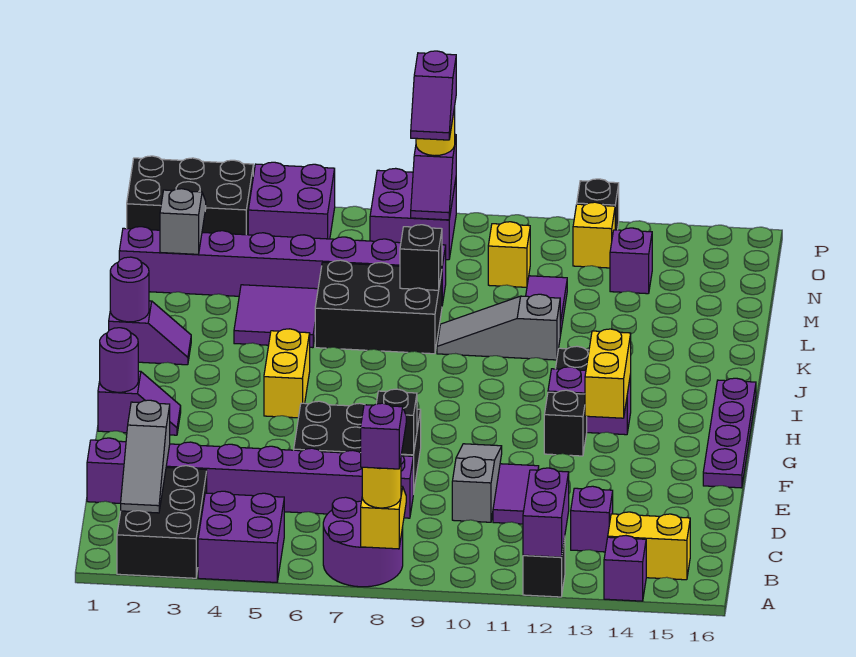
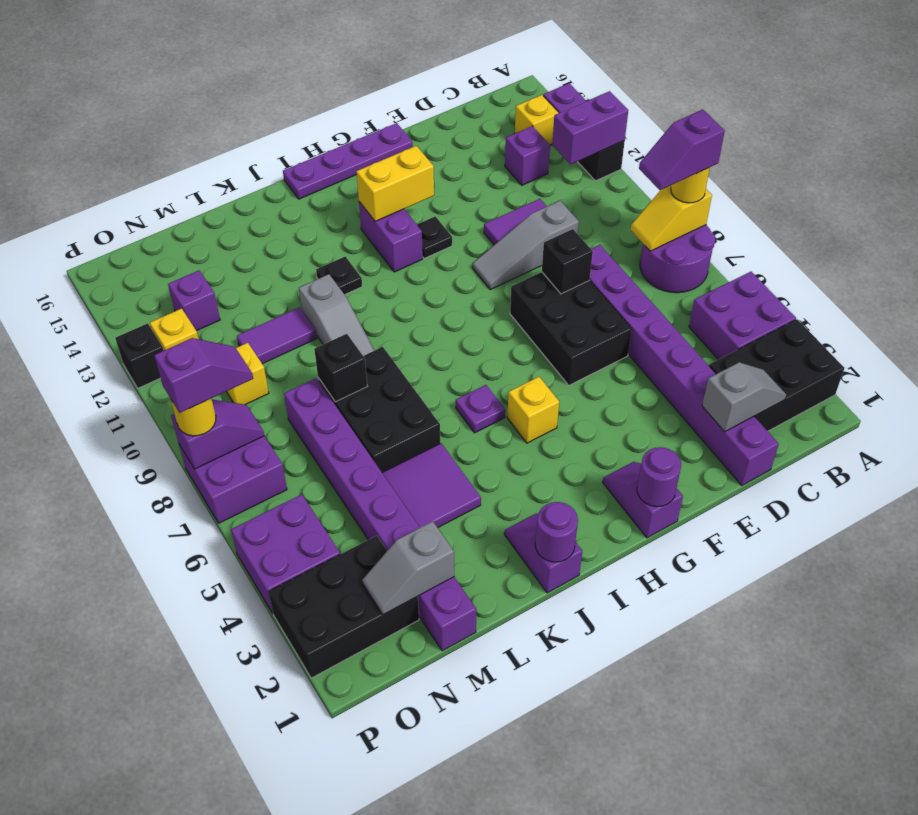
grey 1x3 slope [121,400,170,513] -> grey 1x2 slope [702,362,786,432]
yellow 1x2 brick [608,512,690,580] -> yellow 1x1 brick [515,95,559,145]
black 1x1 brick [544,390,587,456] -> black 1x1 plate [417,216,452,258]
yellow 1x2 brick [264,329,310,418] -> yellow 1x1 brick [507,377,559,443]
none -> purple 1x1 plate [456,385,505,433]
black 2x3 brick [127,156,253,235] -> black 2x3 brick turned to [268,536,419,678]

